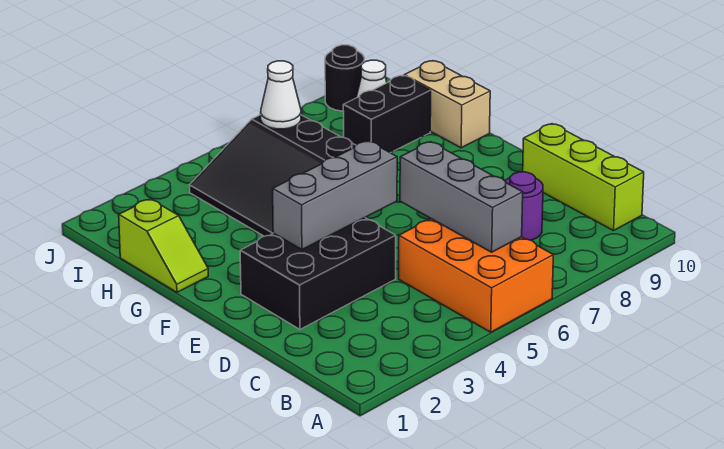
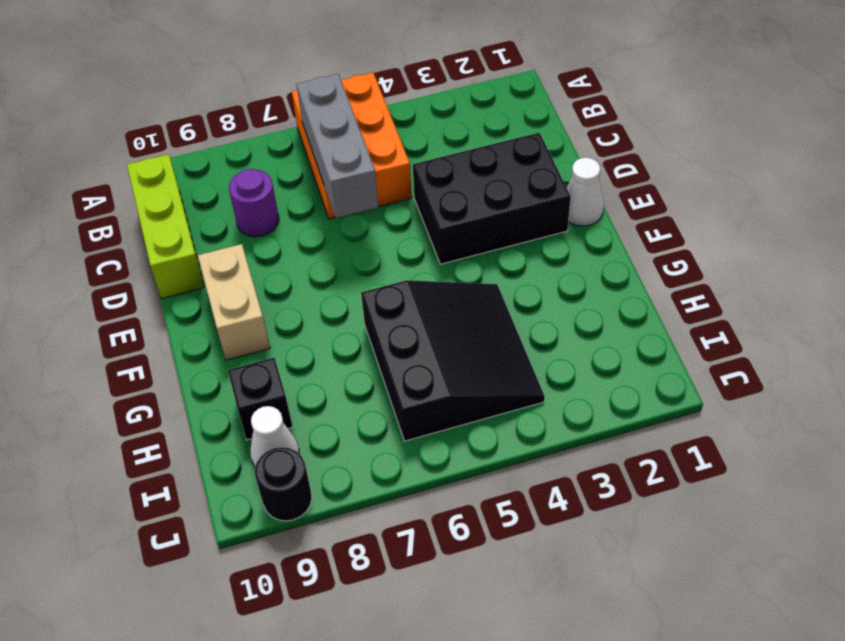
grey 1x3 brick [273,141,397,250] -> none
lime 1x2 slope [119,199,208,292] -> none
tan 1x2 brick [404,61,490,148] -> tan 1x2 brick moved to [198,244,270,360]
black 1x2 brick [343,75,431,153] -> black 1x1 brick [228,358,293,440]
white 1x1 cone [261,61,301,129] -> white 1x1 cone moved to [567,158,604,226]

